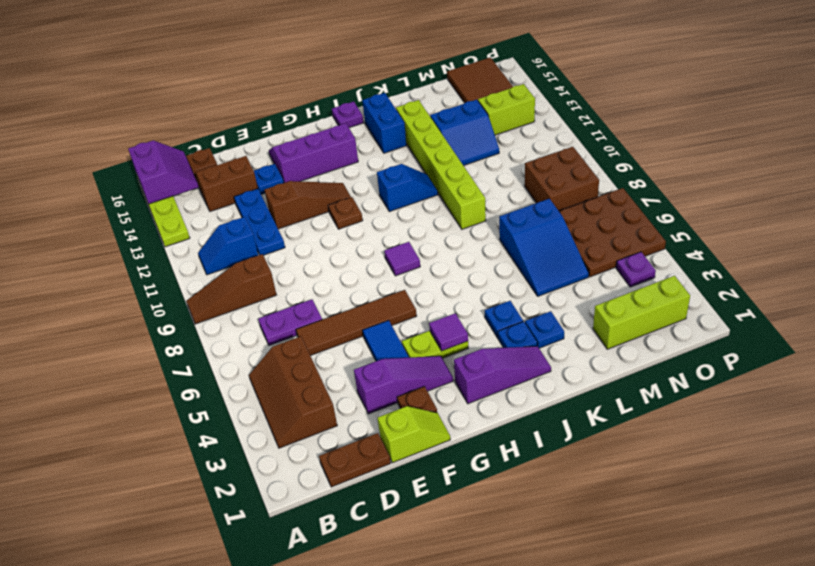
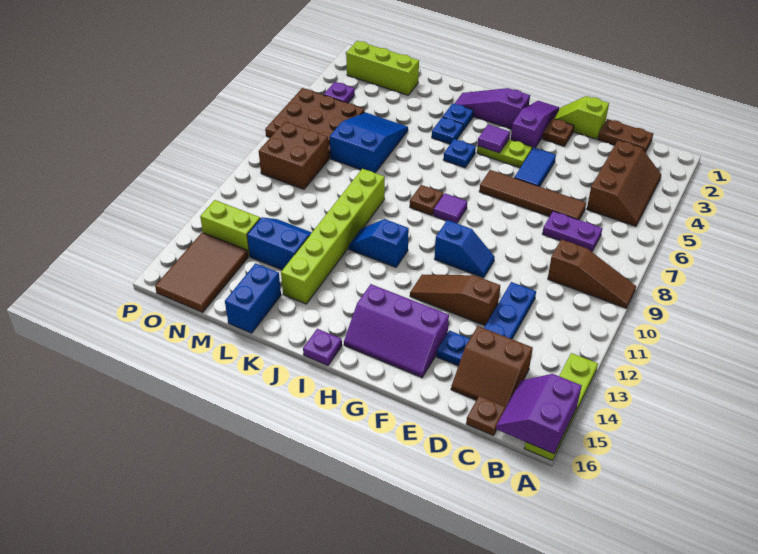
blue 1x2 slope [198,217,258,275] -> blue 1x2 slope moved to [434,220,495,278]
purple 1x3 slope [354,356,453,414] -> purple 1x3 slope turned to [511,101,559,149]
brown 1x1 plate [328,197,363,229] -> brown 1x1 plate moved to [410,185,443,215]
blue 1x2 brick [362,93,406,153] -> blue 1x2 brick moved to [225,263,281,333]
blue 1x1 plate [525,311,564,348] -> blue 1x1 plate moved to [443,139,476,168]

